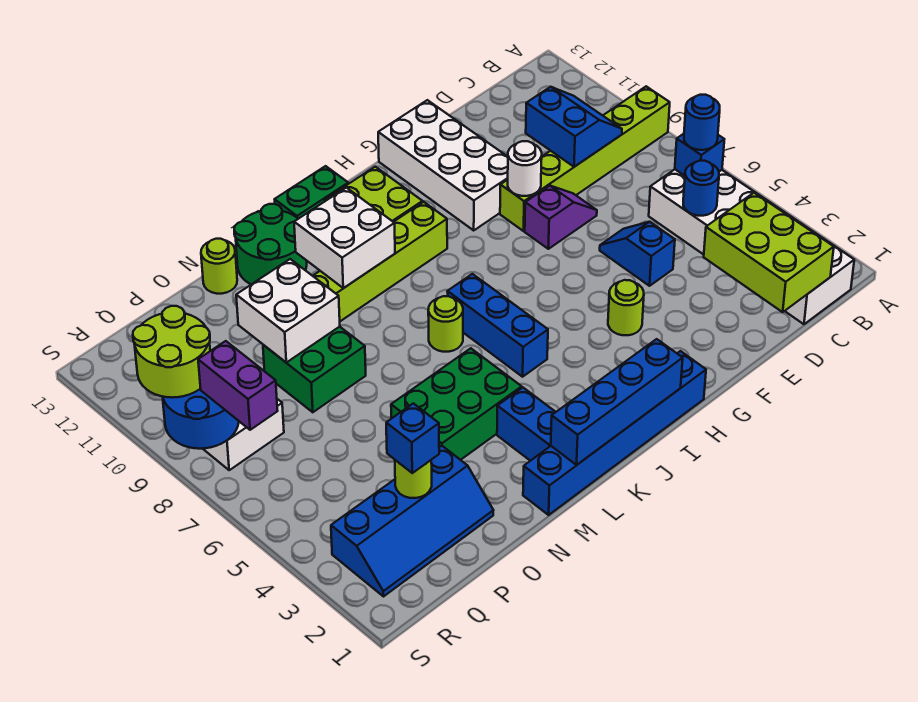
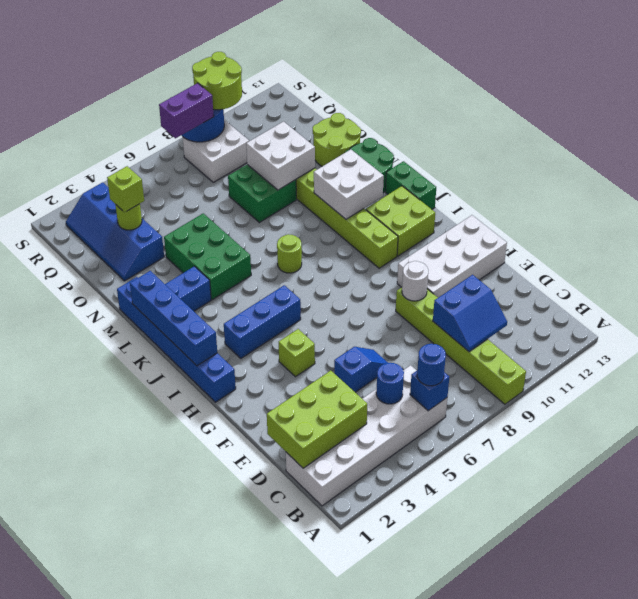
purple 1x2 slope [525,186,597,249] -> none
lime 1x1 round brick [608,280,644,335] -> lime 1x1 brick [279,329,315,377]
blue 1x3 brick [447,274,548,377] -> blue 1x3 brick moved to [224,285,301,358]
lime 1x1 round brick [201,239,237,294] -> lime 2x2 round brick [313,113,361,166]
blue 1x1 brick [386,403,439,473] -> lime 1x1 brick [107,166,144,212]

